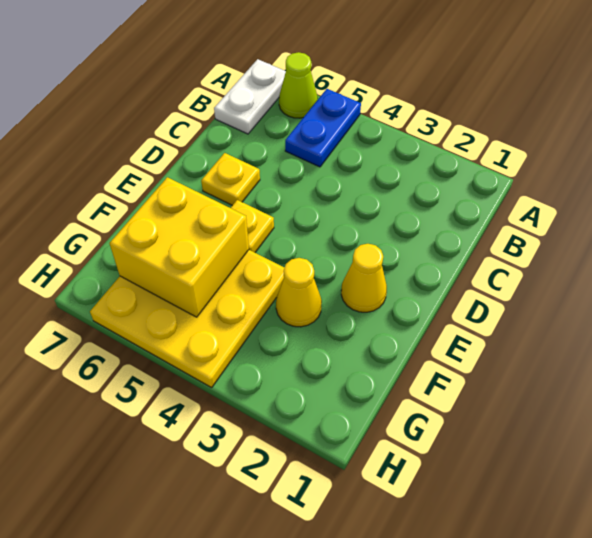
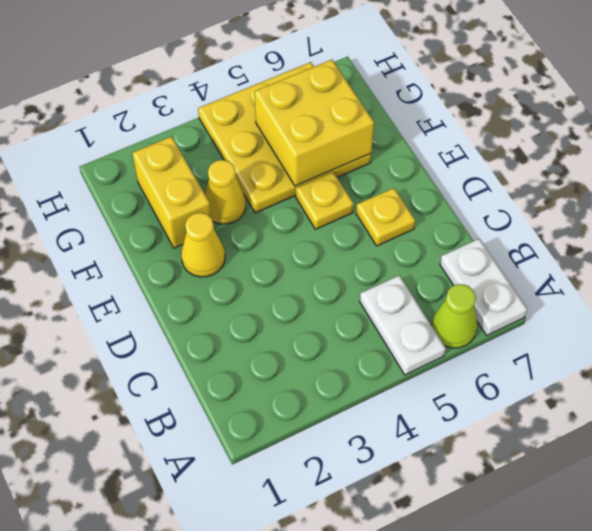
blue 1x2 plate [285,89,361,167] -> white 1x2 plate [360,276,446,375]
none -> yellow 1x2 brick [132,136,211,248]

